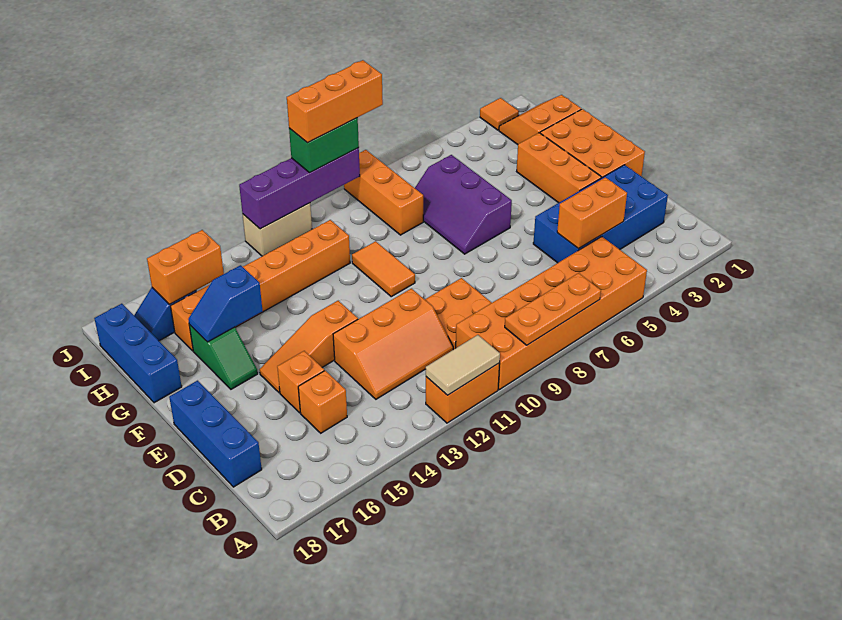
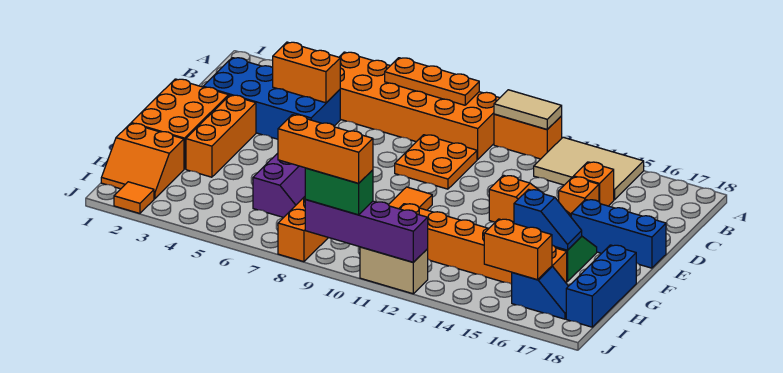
none -> tan 2x3 tile [534,137,644,200]
orange 2x3 slope [333,289,453,399] -> none
blue 1x3 brick [169,381,262,487] -> blue 1x3 brick turned to [571,200,666,268]

